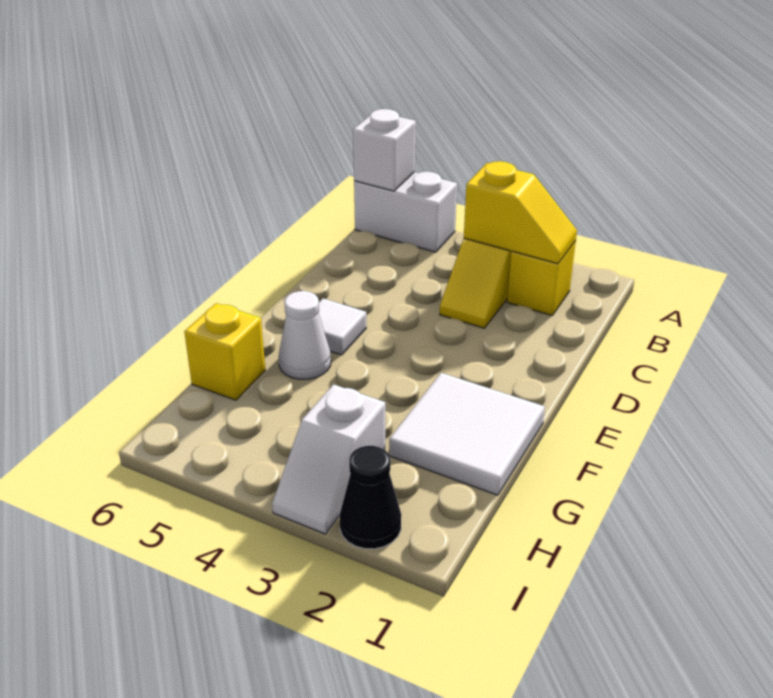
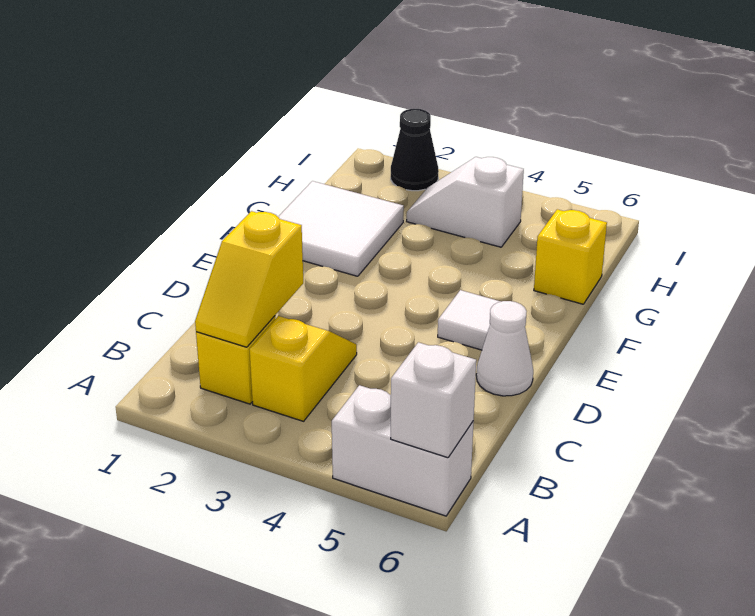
yellow 1x2 slope [464,161,577,264] -> yellow 1x2 slope turned to [195,211,303,347]
white 1x1 cone [279,291,331,379] -> white 1x1 cone moved to [476,301,533,396]
white 1x2 slope [272,384,385,534] -> white 1x2 slope turned to [407,157,524,247]

